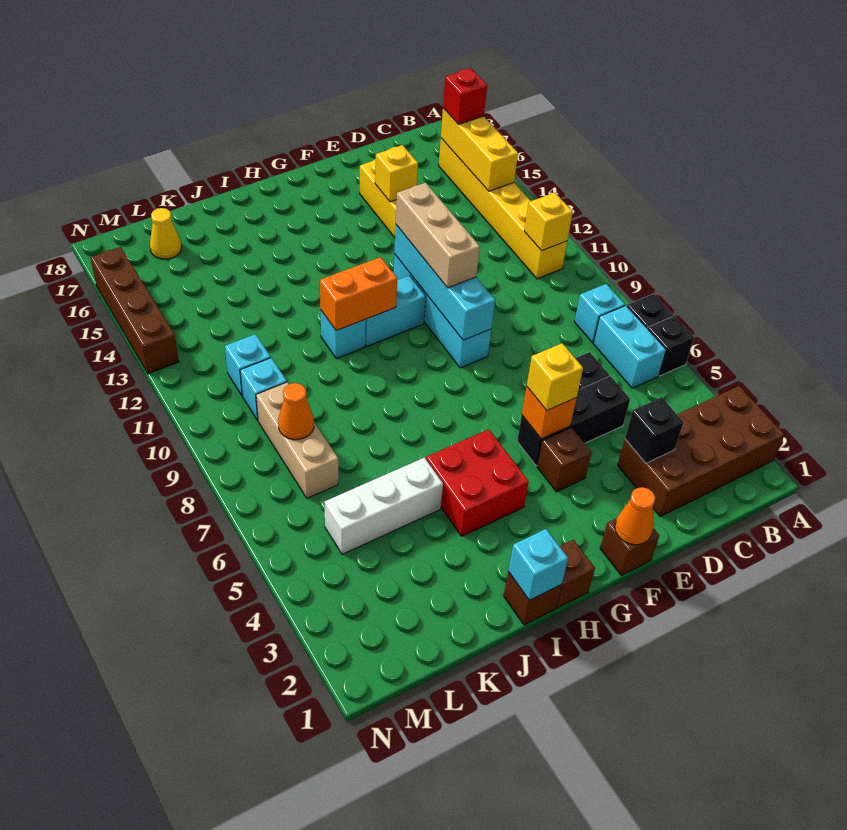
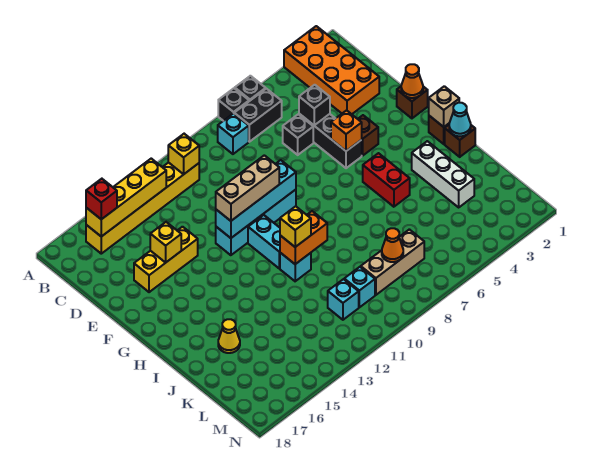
brown 2x4 brick [618,386,785,517] -> orange 2x4 brick [284,26,379,114]
cyan 1x2 brick [594,306,666,388] -> black 1x2 brick [234,89,282,142]
yellow 1x3 brick [441,108,518,191] -> yellow 1x4 brick [86,159,166,237]
black 1x1 brick [625,397,684,463] -> black 1x1 brick moved to [299,85,330,125]
yellow 1x1 brick [527,343,583,410] -> yellow 1x1 brick moved to [280,206,311,247]
none -> tan 1x1 brick [429,86,459,127]
red 2x2 brick [426,429,529,536] -> red 1x2 brick [363,153,410,207]
orange 1x2 brick [320,257,397,331] -> orange 1x2 brick turned to [280,211,327,264]
cyan 1x1 brick [508,529,568,600] -> cyan 1x1 cone [449,103,471,136]
white 1x3 brick [325,458,443,554] -> white 1x3 brick moved to [412,141,474,207]
yellow 1x1 cone [150,208,182,259] -> yellow 1x1 cone moved to [218,319,240,353]
brown 1x4 brick [90,247,179,374] -> none

